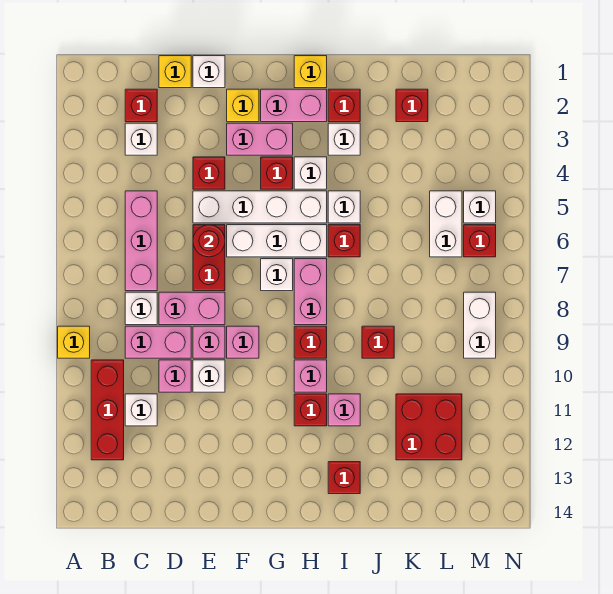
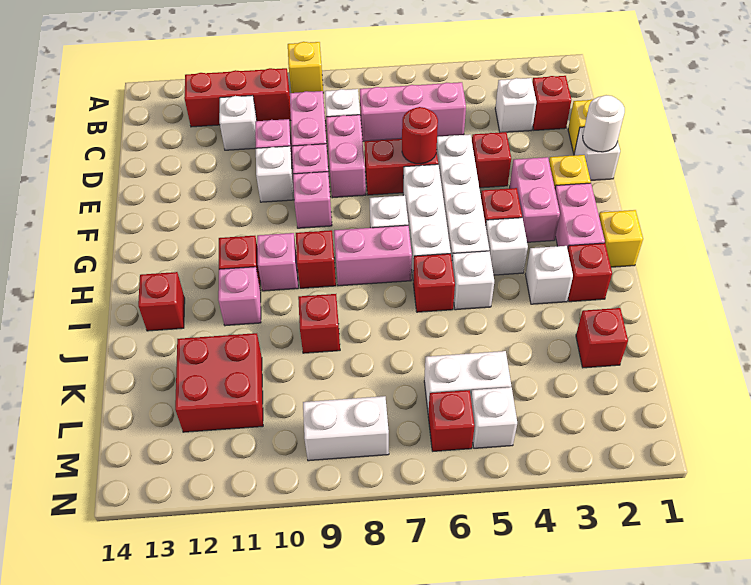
none -> white 1x1 round brick [583,95,625,152]

